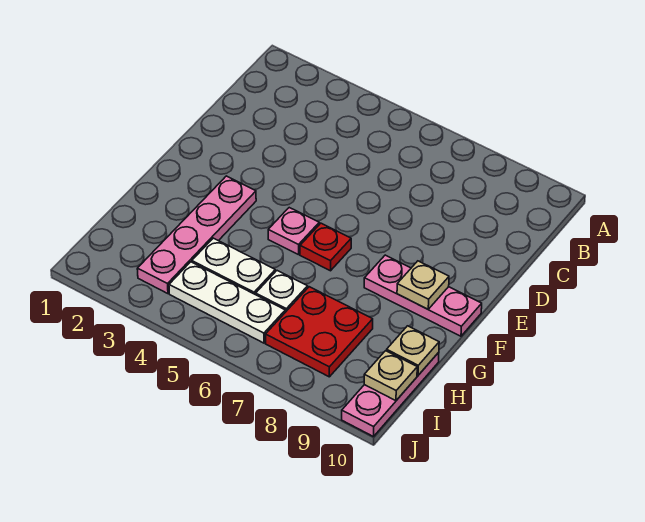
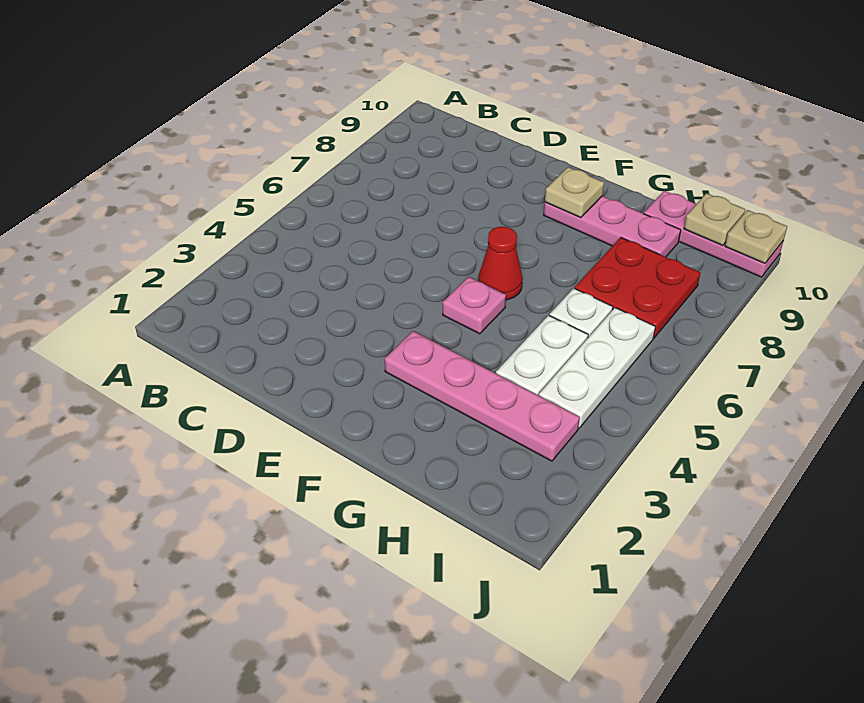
red 1x1 plate [300,223,351,271] -> red 1x1 cone [478,227,523,300]
pink 1x3 plate [364,255,482,336] -> pink 1x3 plate turned to [544,196,681,257]
tan 1x1 plate [387,326,439,375] -> tan 1x1 plate moved to [725,210,787,263]

